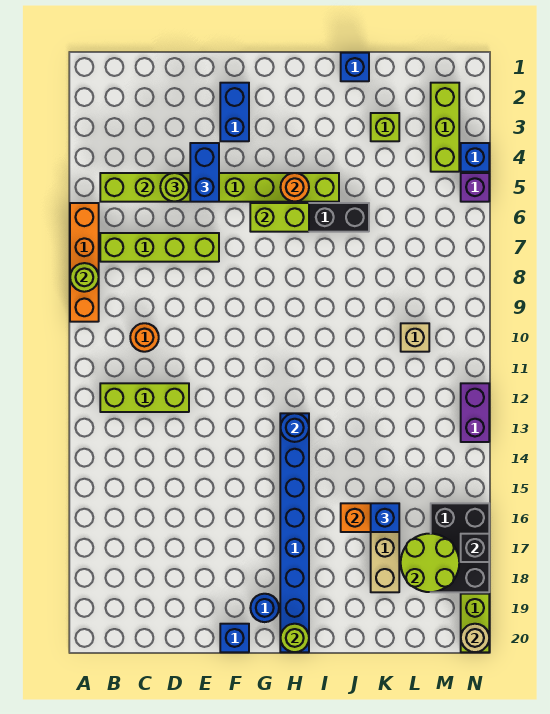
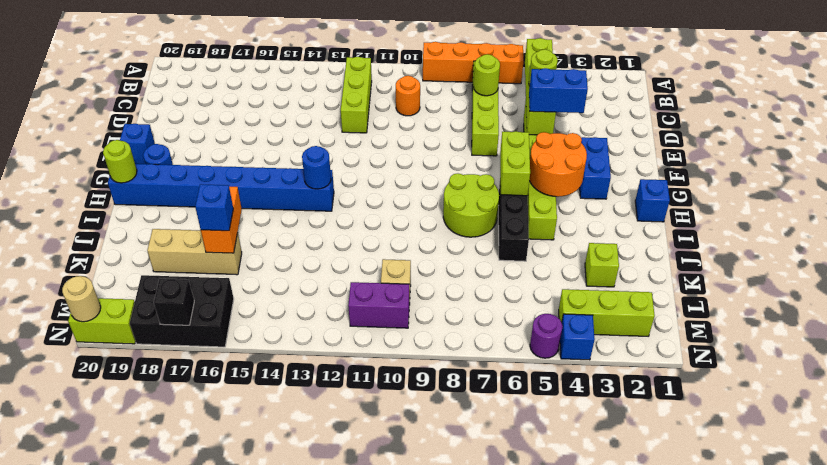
lime 1x1 round brick [70,263,99,292] -> lime 1x1 round brick moved to [473,54,500,96]
blue 1x2 brick [220,83,249,141] -> blue 1x2 brick turned to [580,137,611,199]
orange 1x1 round brick [280,173,309,202] -> orange 2x2 round brick [529,132,587,197]
blue 1x1 brick [341,53,369,81] -> blue 1x1 brick moved to [635,179,670,222]
lime 2x2 round brick [401,534,459,592] -> lime 2x2 round brick moved to [443,174,499,237]
purple 1x1 brick [461,173,489,202] -> purple 1x1 round brick [530,314,563,358]
purple 1x2 brick [461,383,489,442] -> purple 1x2 brick moved to [348,282,410,328]

